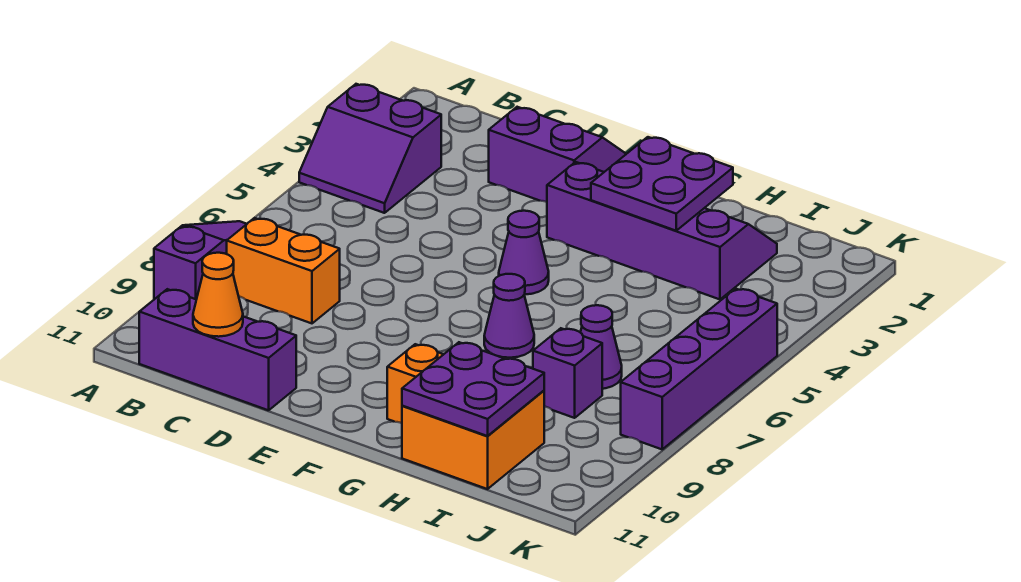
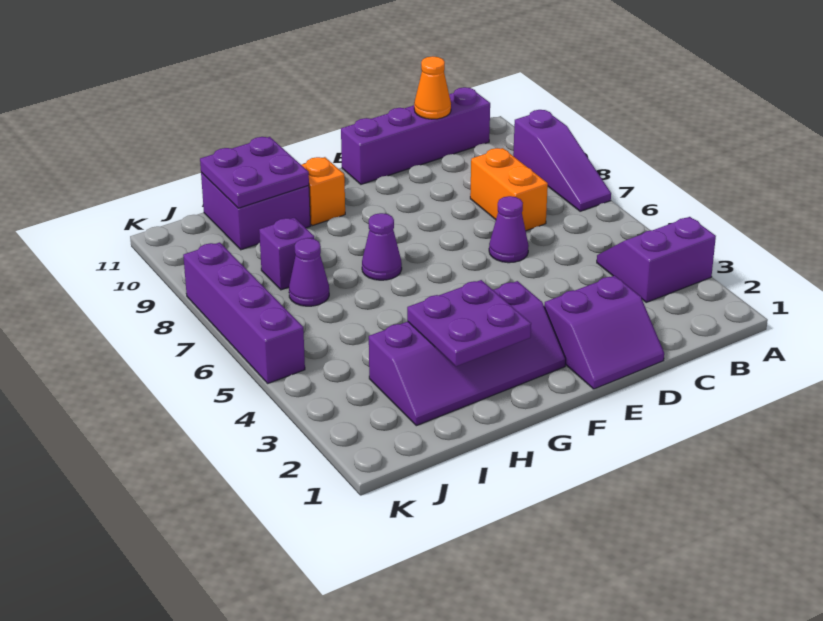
orange 1x2 brick [227,218,340,323] -> orange 1x2 brick turned to [470,148,548,231]
purple 1x3 brick [139,289,296,410] -> purple 1x4 brick [341,87,490,184]
purple 1x1 cone [499,211,549,295] -> purple 1x1 cone moved to [489,196,529,263]
orange 2x2 brick [402,391,544,489] -> purple 2x2 brick [201,172,311,250]

